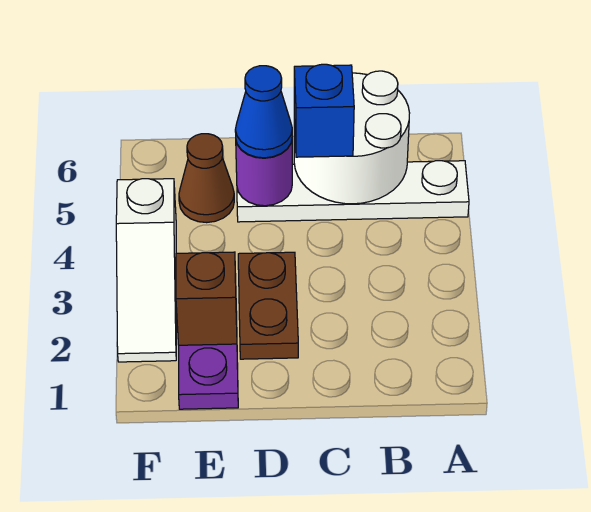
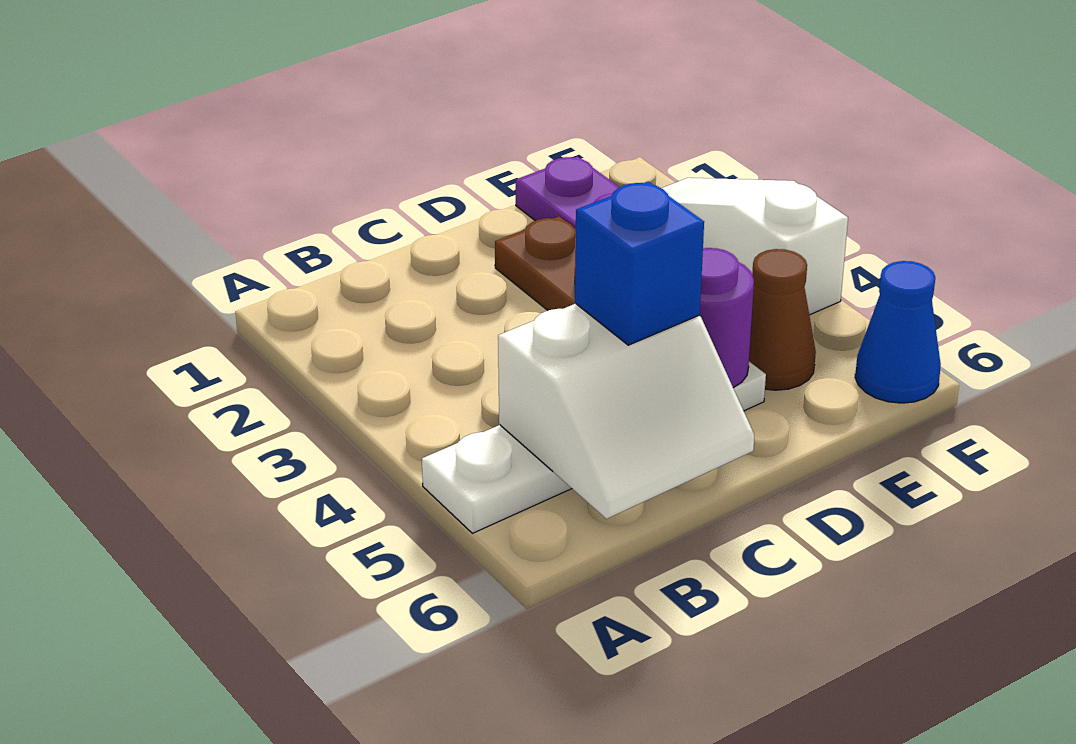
white 2x2 round brick [294,71,410,204] -> white 2x2 slope [498,304,754,519]
blue 1x1 cone [235,66,292,158] -> blue 1x1 cone moved to [855,261,941,403]
brown 1x1 brick [176,252,237,345] -> none

